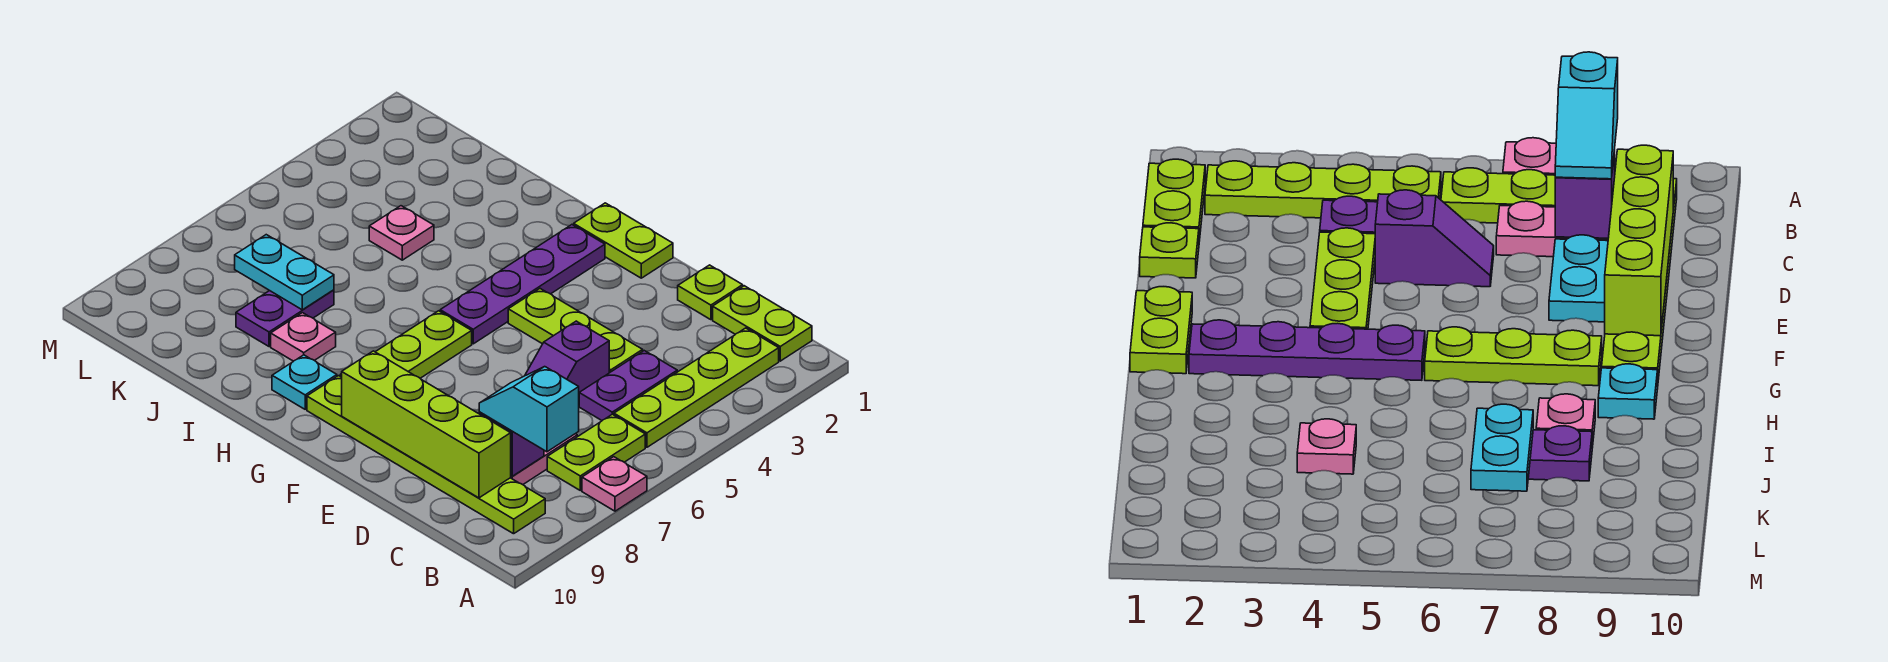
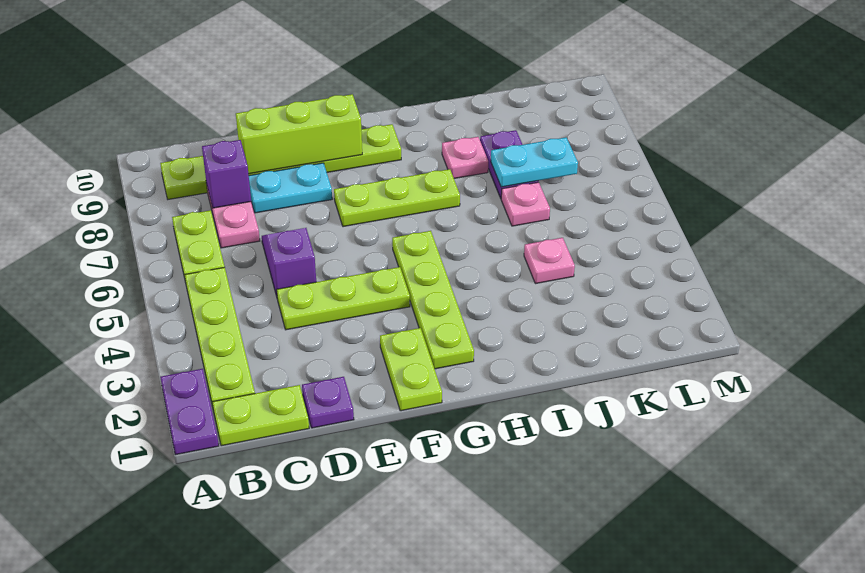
pink 1x1 plate [582,457,647,511] -> pink 1x1 plate moved to [501,182,550,226]
cyan 1x2 slope [479,367,579,452] -> none
purple 1x2 plate [579,351,677,420] -> purple 1x2 plate moved to [160,369,219,455]
lime 1x4 brick [342,351,511,498] -> lime 1x3 brick [236,94,362,174]
lime 1x1 plate [678,265,743,320] -> purple 1x1 plate [302,377,354,428]
lime 1x2 plate [574,203,673,278] -> lime 1x2 plate turned to [380,328,442,411]
purple 1x4 plate [440,225,605,344] -> lime 1x4 plate [392,231,474,369]
lime 1x3 plate [340,311,472,378] -> lime 1x3 plate turned to [334,169,460,227]
cyan 1x1 plate [272,355,337,409] -> none

